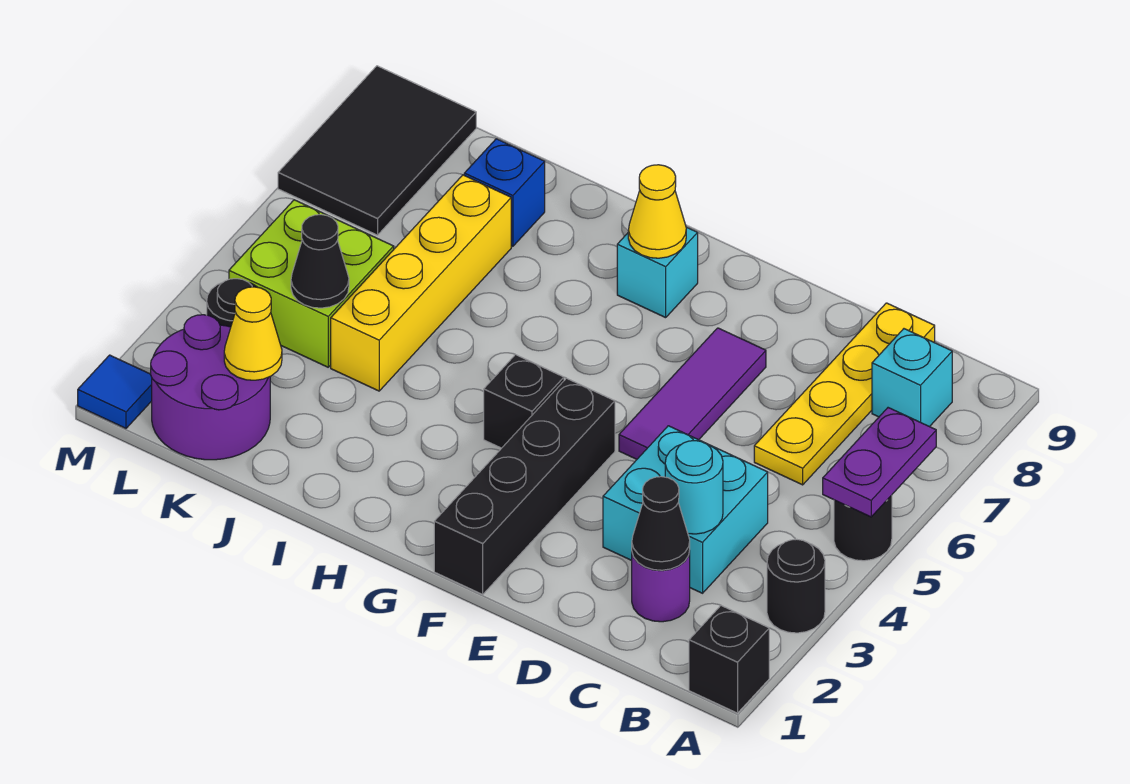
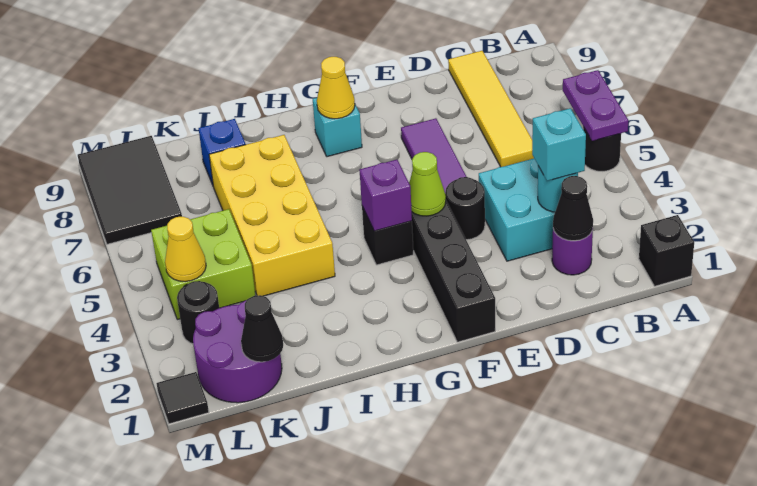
black 1x1 round brick [767,539,825,633] -> black 1x1 round brick moved to [445,177,485,240]
cyan 1x1 brick [872,329,952,427] -> cyan 1x1 brick moved to [532,108,586,181]
yellow 1x4 plate [754,303,935,485] -> yellow 1x4 tile [448,51,534,167]
none -> lime 1x1 cone [409,152,446,216]
none -> purple 1x1 brick [360,160,412,231]
yellow 1x4 brick [331,175,511,391] -> yellow 2x4 brick [209,135,335,296]
yellow 1x1 cone [224,287,282,380] -> yellow 1x1 cone moved to [165,217,206,282]
black 1x1 cone [291,215,349,308] -> black 1x1 cone moved to [241,295,283,362]
blue 1x1 tile [78,355,152,428] -> black 1x1 tile [156,372,209,424]

